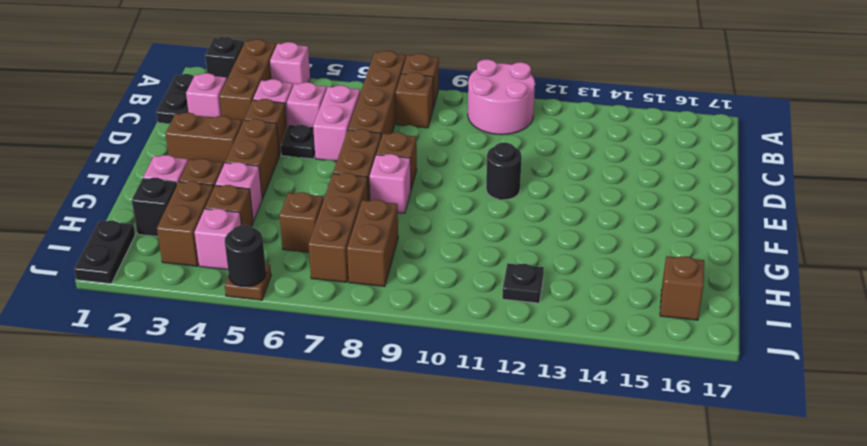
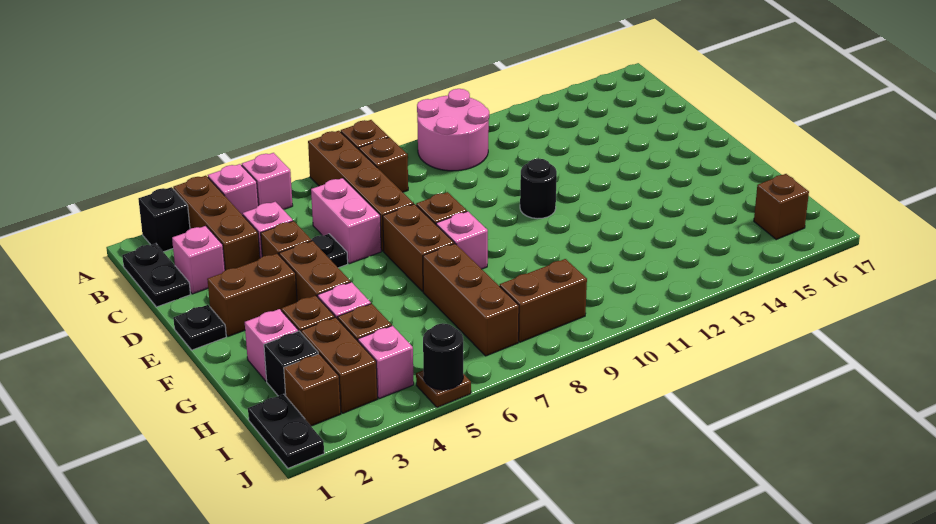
pink 1x1 brick [287,82,327,128] -> pink 1x1 brick moved to [242,153,293,210]
brown 1x1 brick [280,192,323,252] -> brown 1x1 brick moved to [284,354,341,426]
brown 1x2 brick [347,200,398,287] -> brown 1x2 brick turned to [500,259,587,342]
black 1x1 plate [502,263,544,303] -> black 1x1 plate moved to [173,305,226,350]

